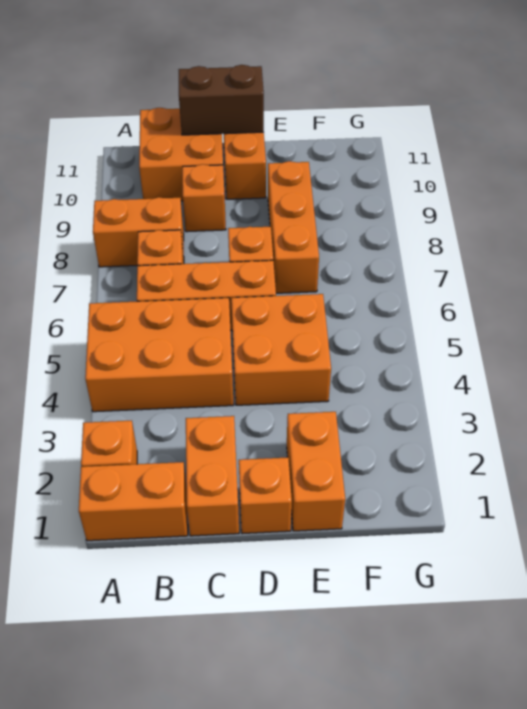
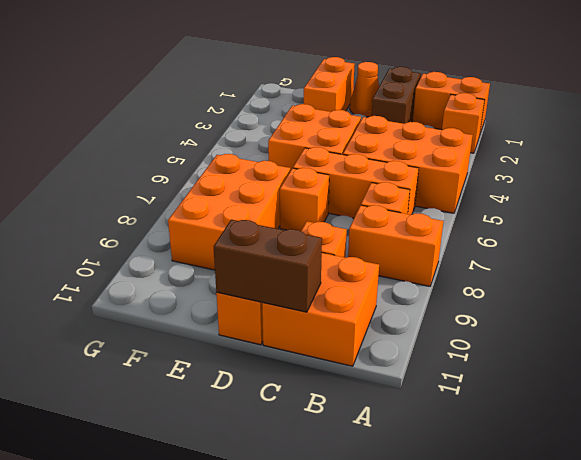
orange 1x2 brick [186,416,239,536] -> brown 1x2 brick [372,67,421,124]
orange 1x1 brick [239,457,292,534] -> orange 1x1 cone [350,62,379,117]
orange 1x3 brick [268,161,319,293] -> orange 2x3 brick [168,154,290,270]

